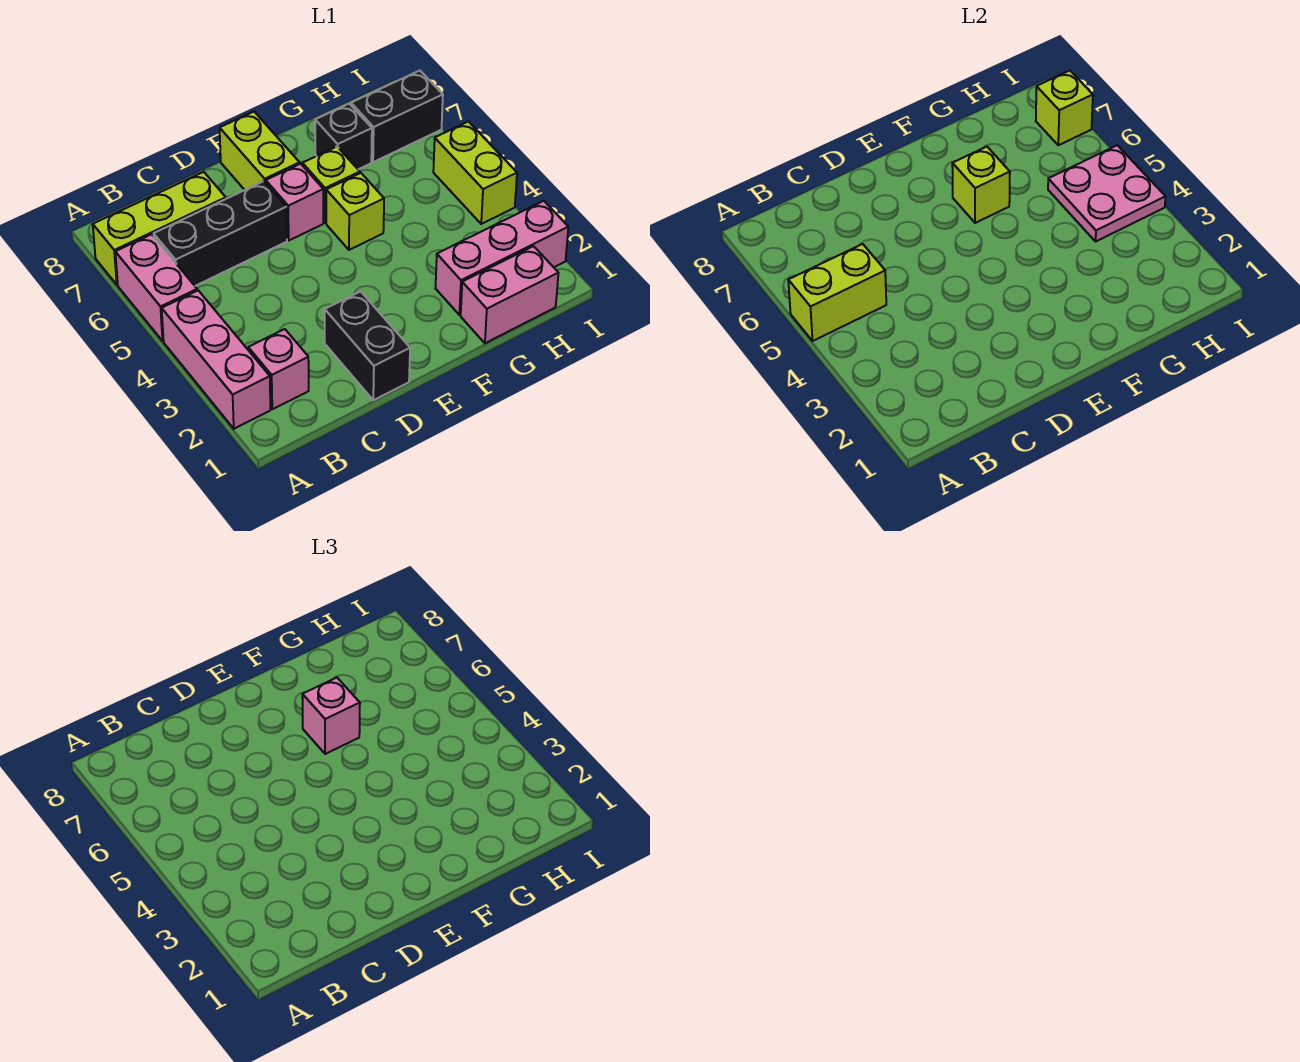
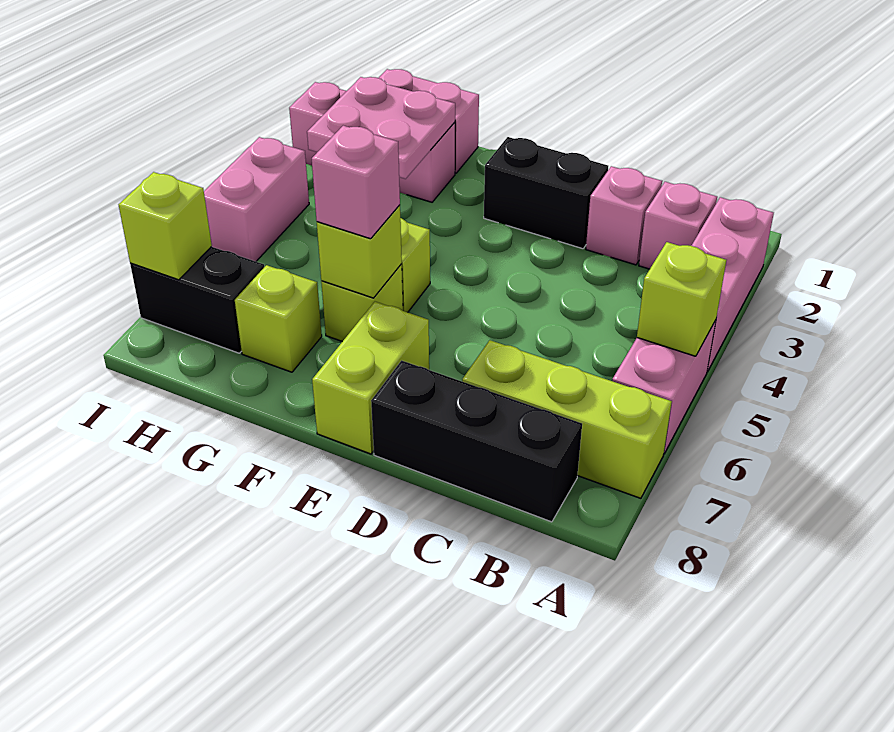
lime 1x2 brick [788,244,886,341] -> lime 1x1 brick [637,242,726,356]
black 1x3 brick [154,181,287,286] -> black 1x3 brick moved to [371,360,582,522]
black 1x2 brick [325,291,410,400] -> black 1x2 brick turned to [484,137,608,249]
pink 1x1 brick [266,164,323,240] -> pink 1x1 brick moved to [586,166,662,265]
black 1x1 brick [315,104,372,169] -> lime 1x1 brick [235,265,322,372]
pink 2x2 plate [1048,145,1166,241] -> pink 2x2 plate moved to [307,77,455,179]
lime 1x2 brick [433,121,517,224] -> pink 1x2 brick [204,137,309,261]

